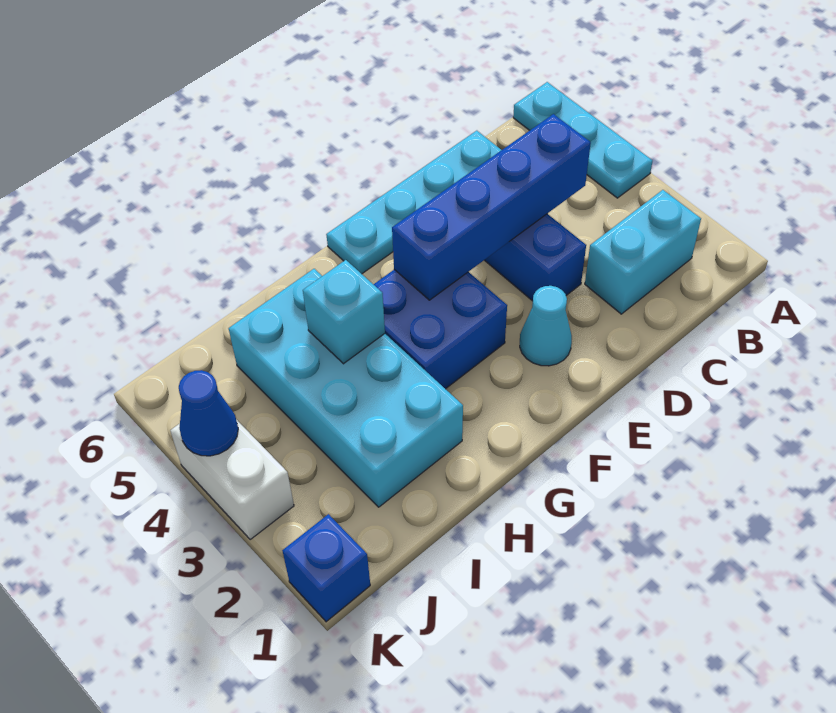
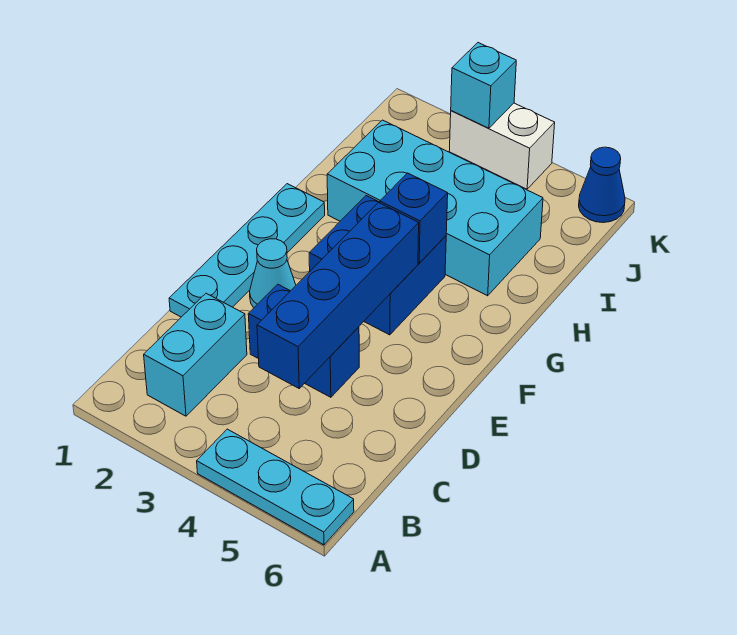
cyan 1x4 plate [326,131,501,274] -> cyan 1x4 plate moved to [169,184,325,317]
cyan 1x1 brick [303,260,385,364] -> cyan 1x1 brick moved to [451,43,516,128]
blue 1x1 brick [282,514,370,622] -> blue 1x1 brick moved to [380,173,448,263]
blue 1x1 cone [179,370,238,456] -> blue 1x1 cone moved to [579,147,625,223]

